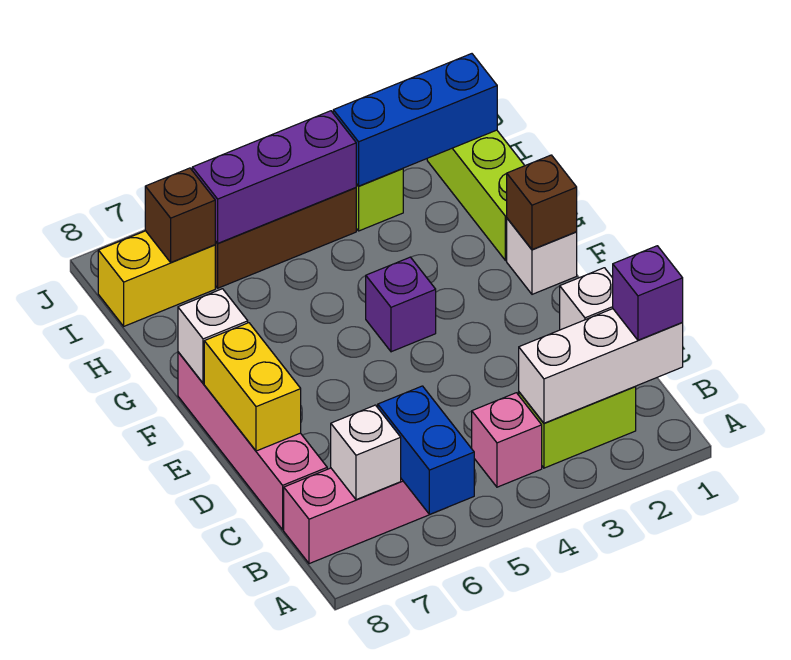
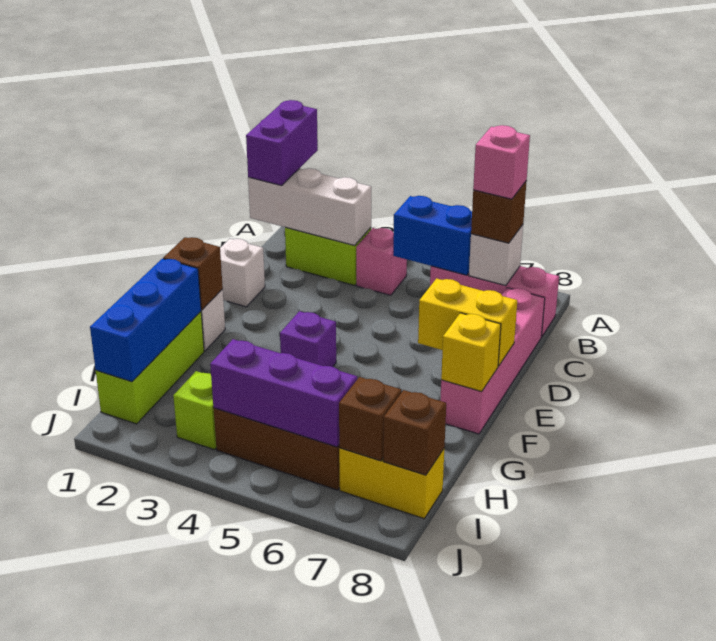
blue 1x2 brick [378,386,474,515] -> blue 1x2 brick turned to [393,196,472,275]
purple 1x1 brick [613,246,683,340] -> purple 1x2 brick [246,100,318,185]
none -> brown 1x1 brick [471,181,527,243]
none -> pink 1x1 brick [473,125,530,199]
yellow 1x2 brick [204,323,301,451] -> yellow 1x2 brick turned to [418,278,517,366]
white 1x1 brick [178,289,248,383] -> yellow 1x1 brick [441,313,501,392]
blue 1x3 brick [333,54,497,186] -> blue 1x3 brick turned to [90,259,201,382]
none -> brown 1x1 brick [383,390,446,475]

